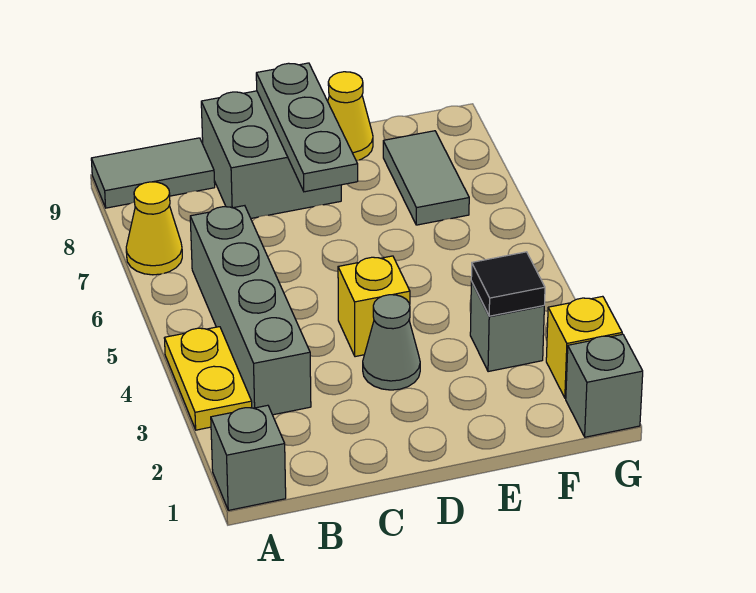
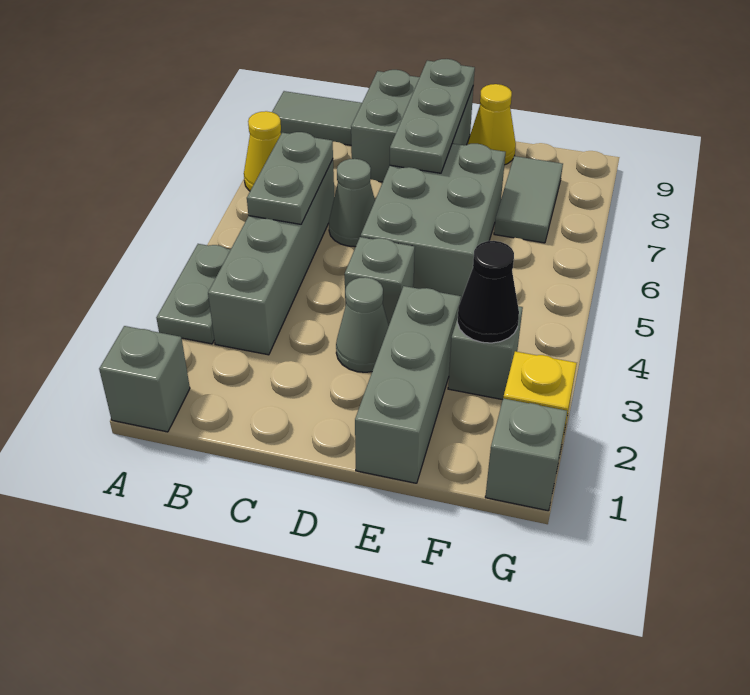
yellow 1x2 plate [164,327,252,430] -> grey 1x2 plate [156,244,231,344]
none -> grey 1x2 plate [247,132,333,224]
none -> grey 1x1 cone [329,159,375,247]
yellow 1x1 brick [338,256,410,357] -> grey 1x1 brick [345,237,415,325]
none -> grey 2x3 brick [361,143,506,299]
none -> grey 1x3 brick [355,286,461,483]
black 1x1 tile [471,252,545,316] -> black 1x1 cone [457,241,519,343]

